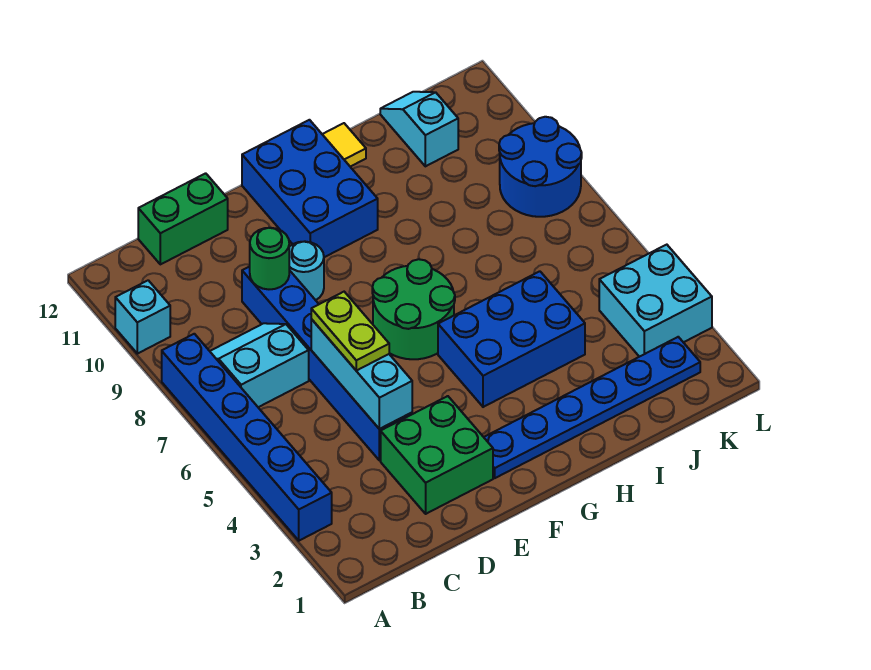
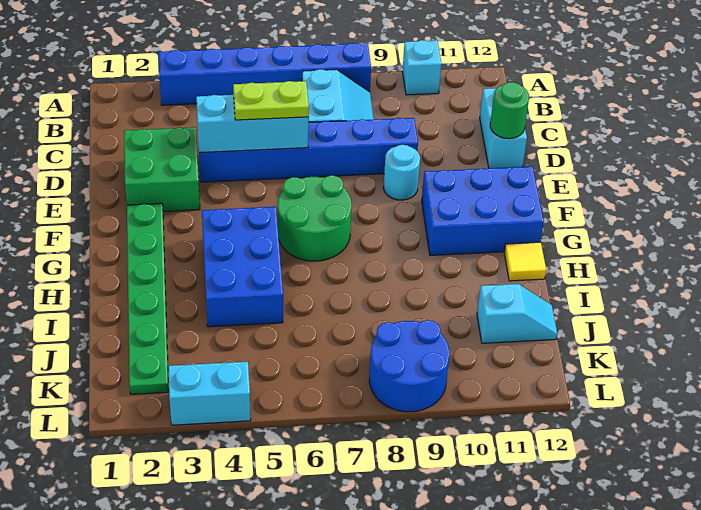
green 1x2 brick [138,173,228,264] -> cyan 1x2 brick [480,88,527,168]
green 1x1 round brick [250,228,289,289] -> green 1x1 round brick moved to [490,82,529,139]
blue 1x6 plate [484,337,700,478] -> green 1x6 plate [127,203,169,394]
cyan 2x2 brick [599,245,712,357] -> cyan 1x2 brick [168,362,251,425]

